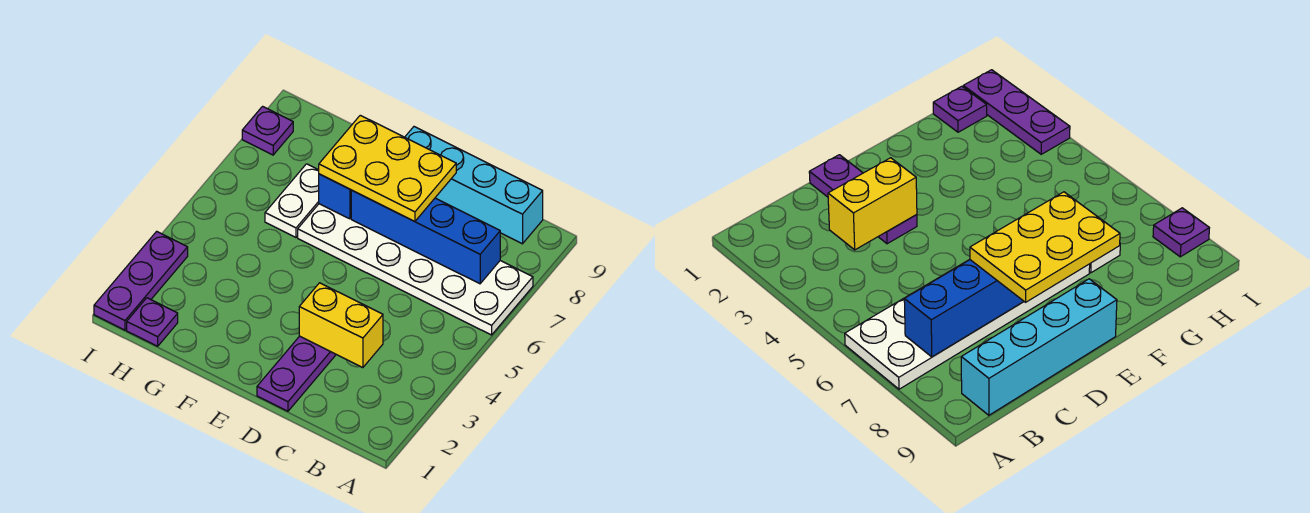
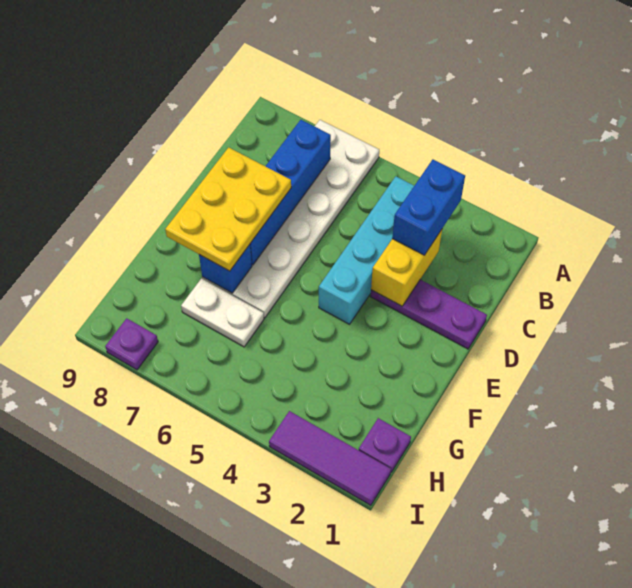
none -> blue 1x2 brick [392,160,465,255]
cyan 1x4 brick [405,127,543,244] -> cyan 1x4 brick moved to [319,177,414,324]
purple 1x3 plate [94,231,188,330] -> purple 1x3 tile [269,411,391,505]

